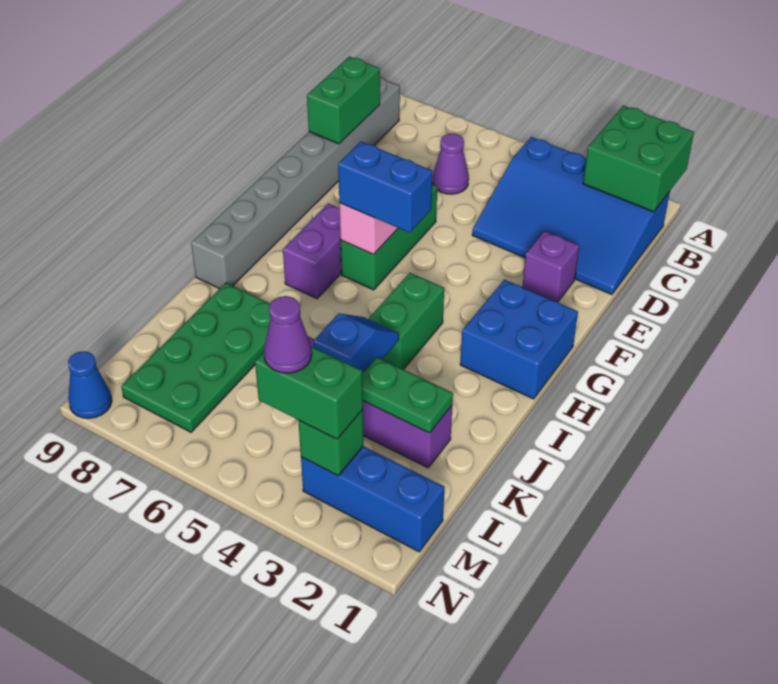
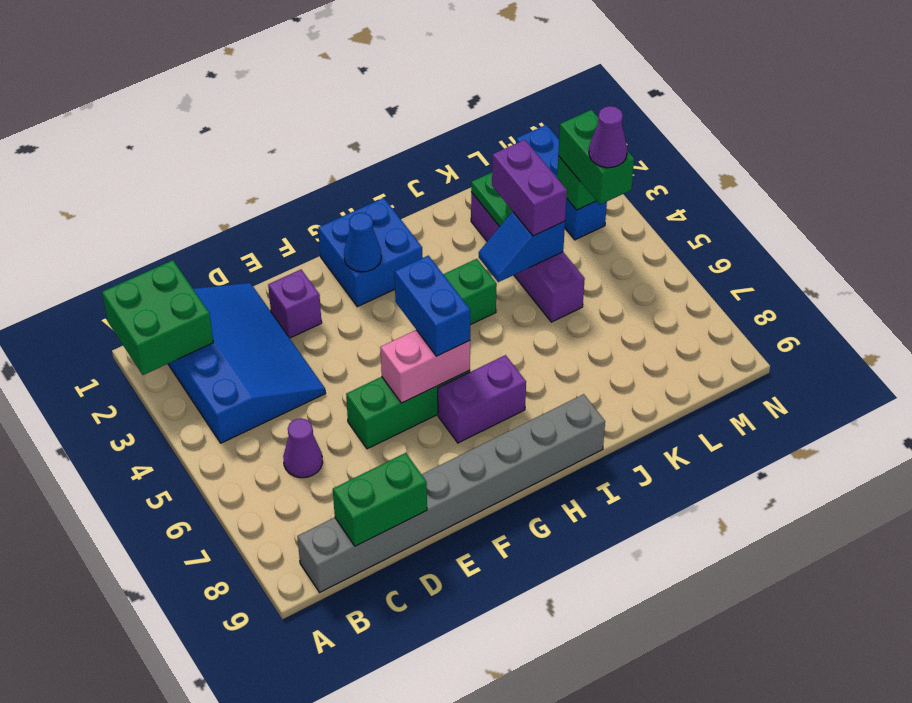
green 2x4 plate [121,283,271,432] -> none
none -> purple 1x2 brick [492,140,567,236]
blue 1x1 cone [68,351,112,418] -> blue 1x1 cone moved to [344,213,381,272]

